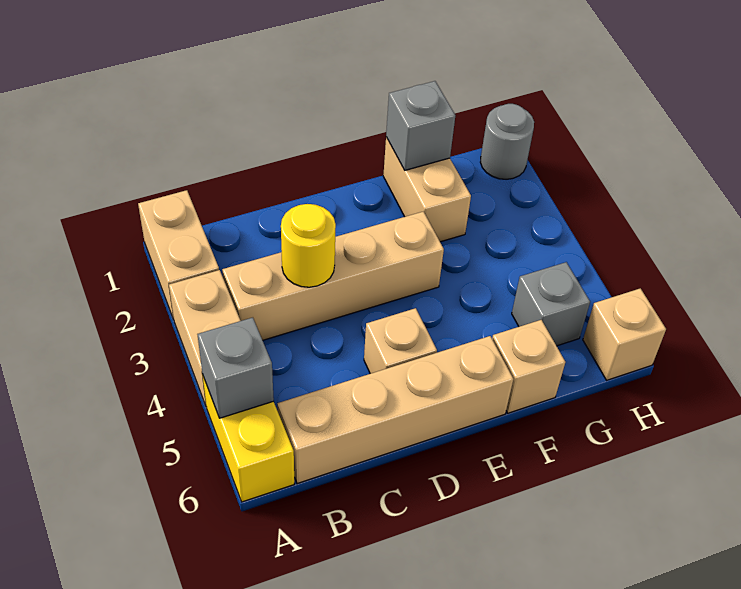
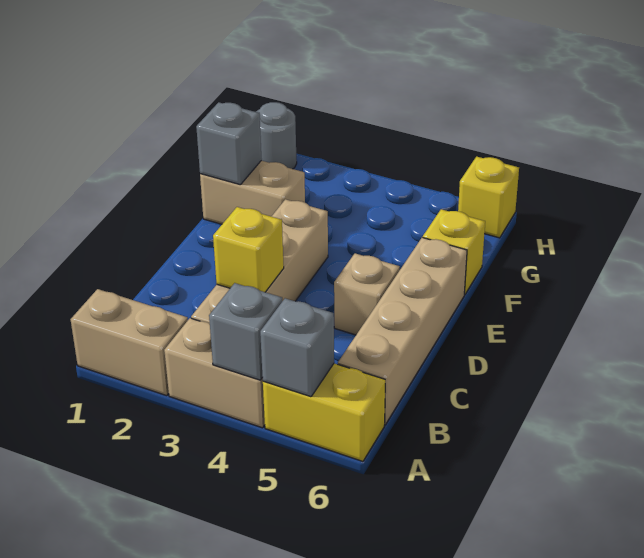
yellow 1x1 round brick [281,204,336,287] -> yellow 1x1 brick [213,207,284,292]
tan 1x1 brick [492,320,565,413] -> yellow 1x1 brick [423,209,485,295]
grey 1x1 brick [512,262,590,346] -> grey 1x1 brick moved to [209,283,282,380]
tan 1x1 brick [583,288,666,380] -> yellow 1x1 brick [458,157,519,238]

